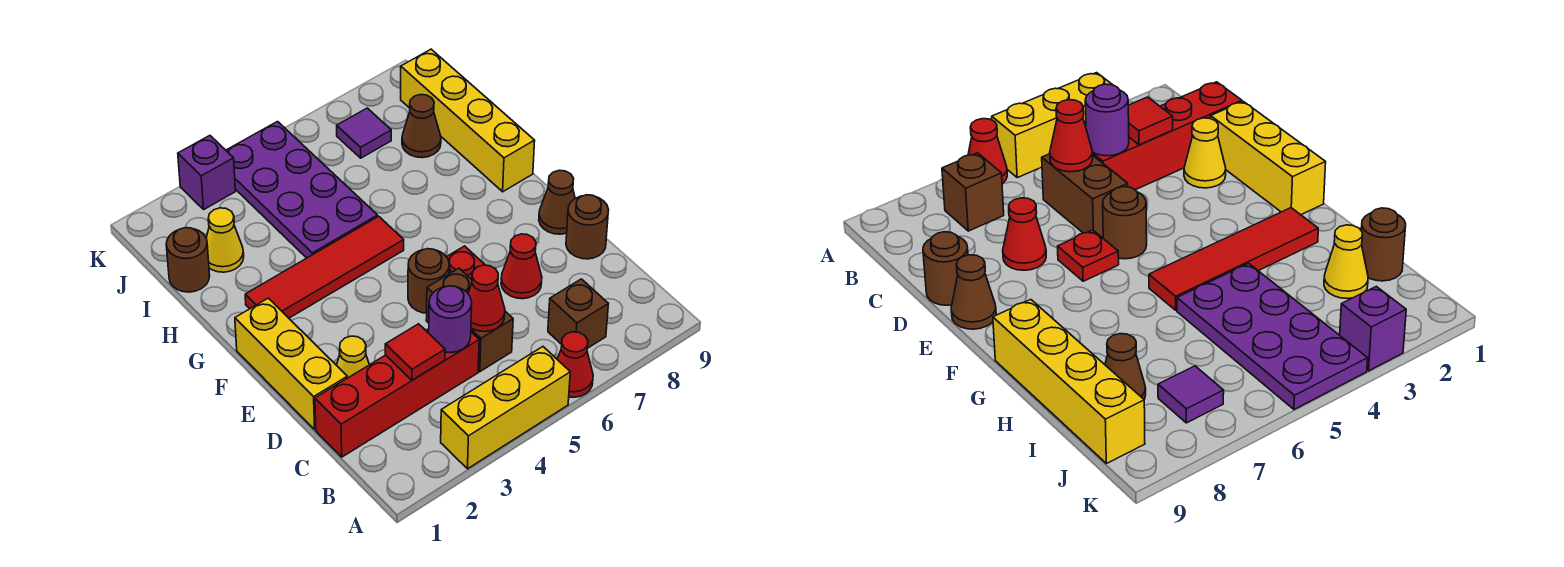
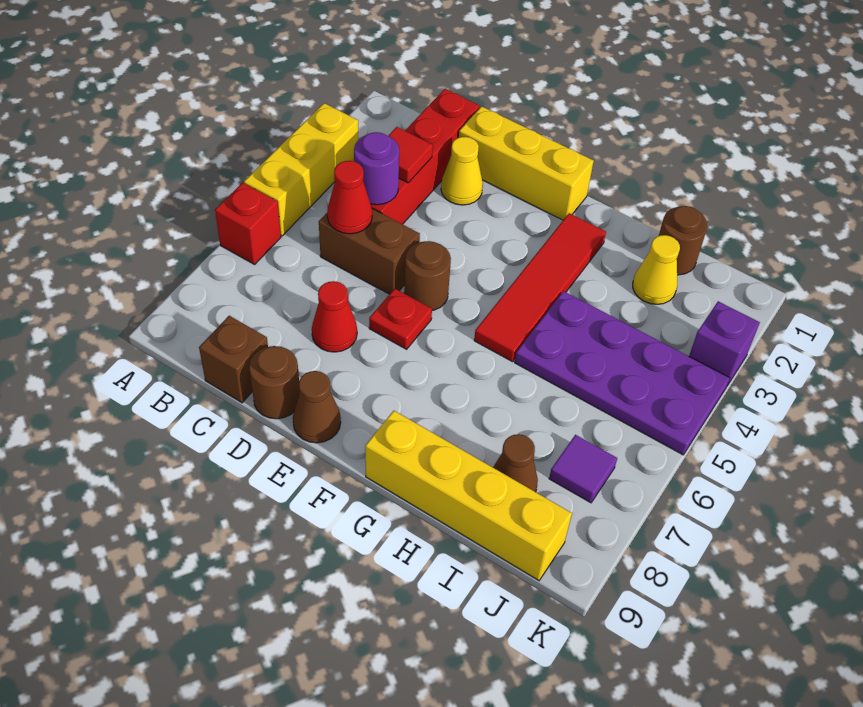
red 1x1 cone [557,332,593,397] -> red 1x1 brick [215,183,281,264]
brown 1x1 brick [548,279,608,348] -> brown 1x1 brick moved to [199,316,268,403]

